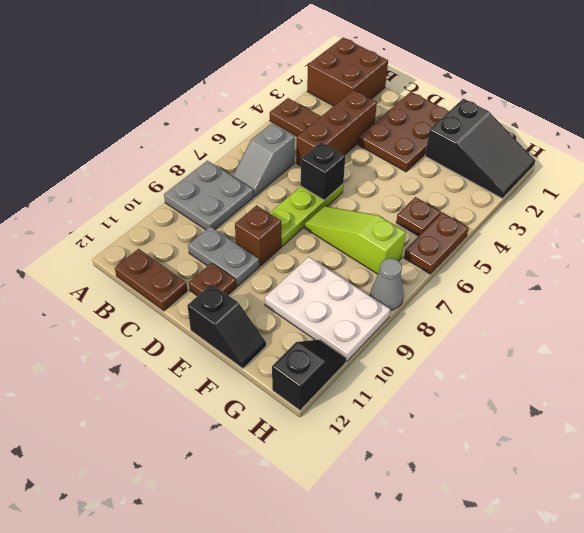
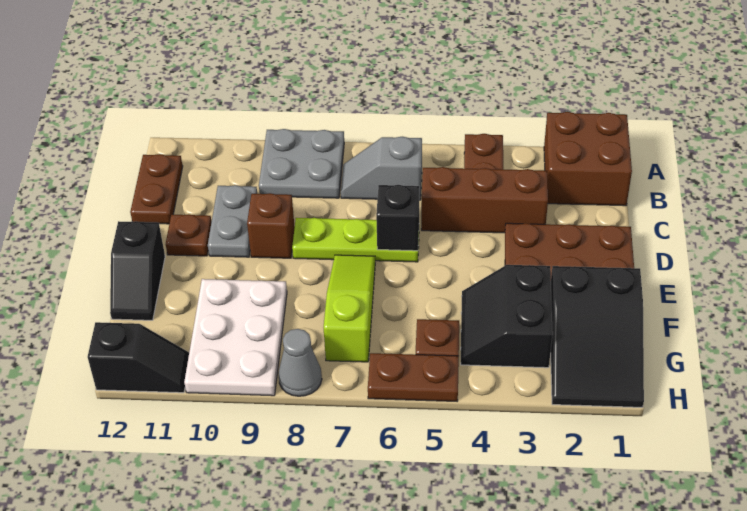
none -> black 2x2 slope [461,265,553,368]

